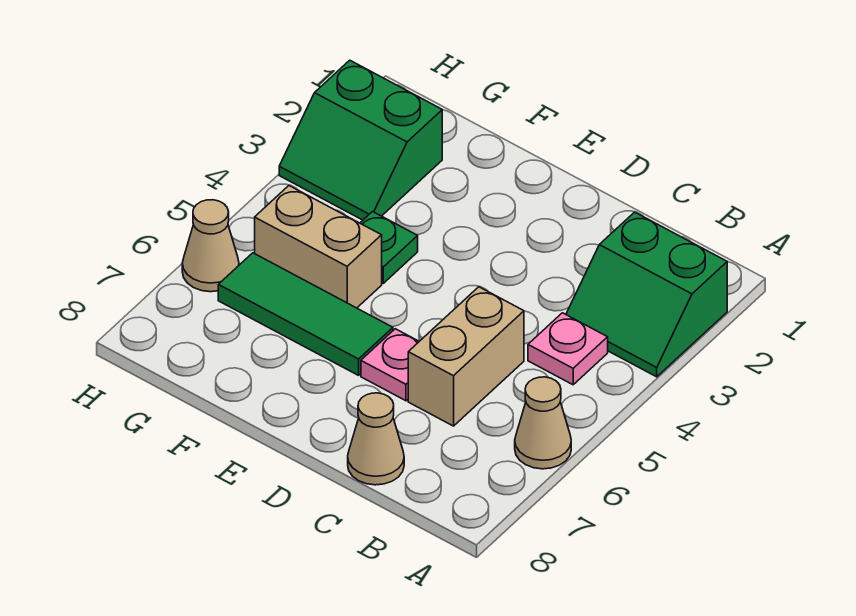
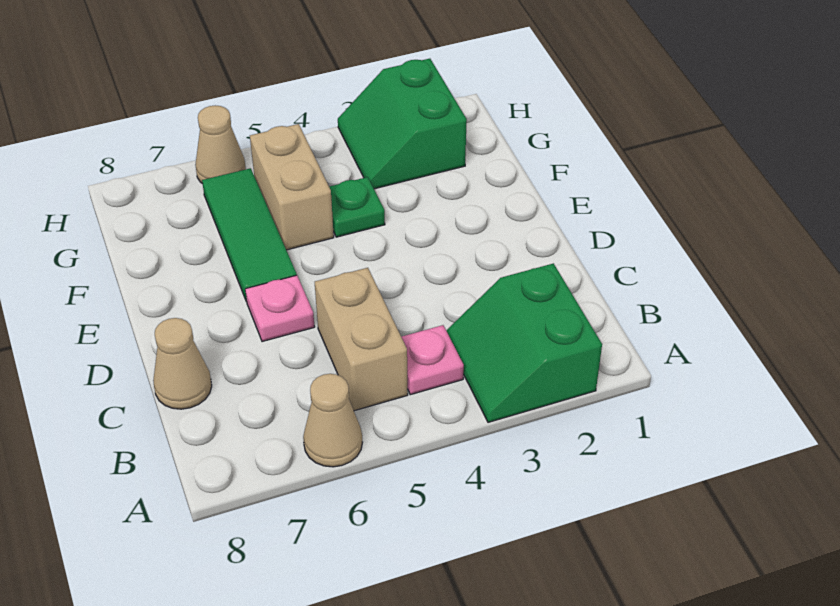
tan 1x2 brick [408,287,524,426] -> tan 1x2 brick turned to [315,268,408,411]

